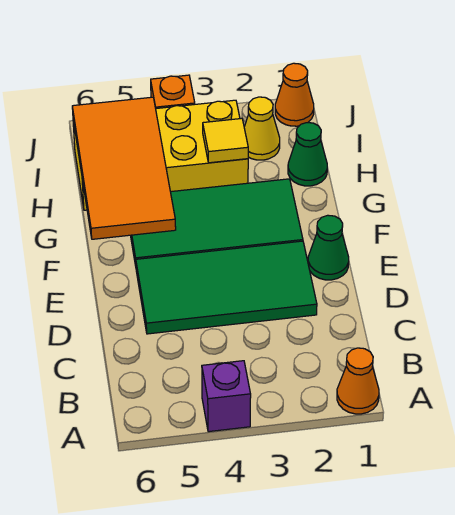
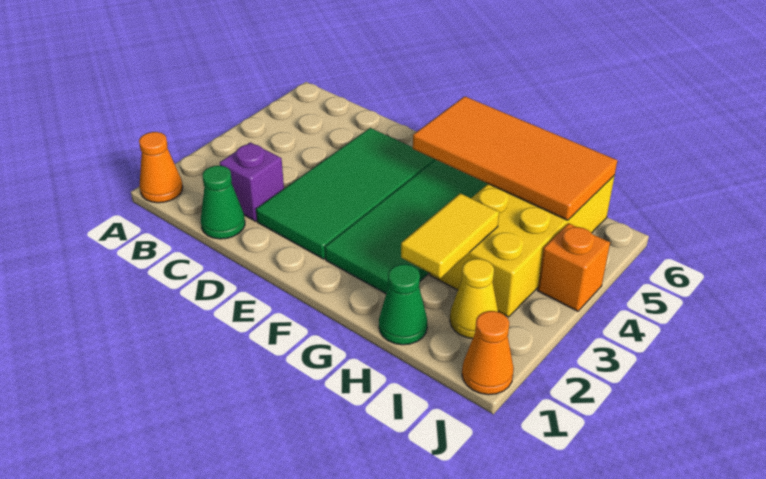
purple 1x1 brick [202,361,251,432] -> purple 1x1 brick moved to [220,142,284,221]
green 1x1 cone [308,215,349,280] -> green 1x1 cone moved to [201,166,245,239]
yellow 1x1 tile [203,118,248,163] -> yellow 1x2 tile [401,193,499,278]

